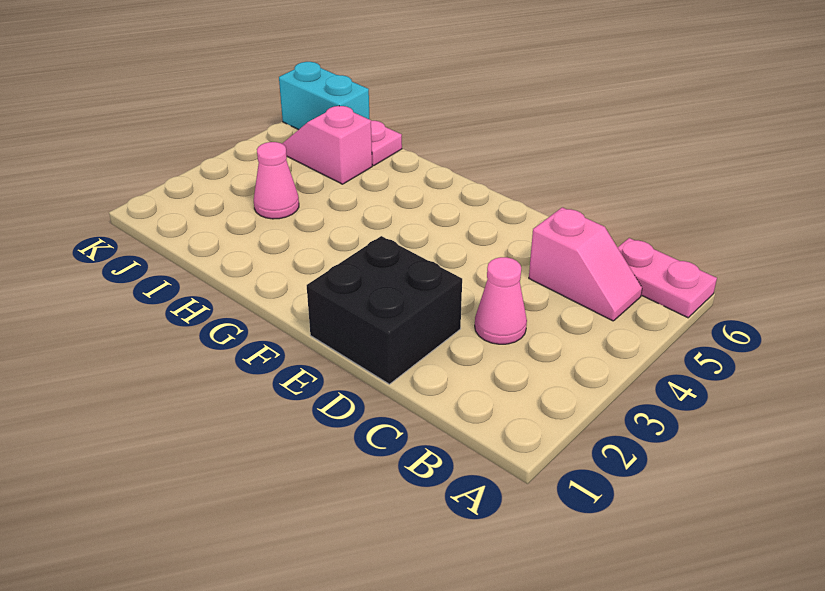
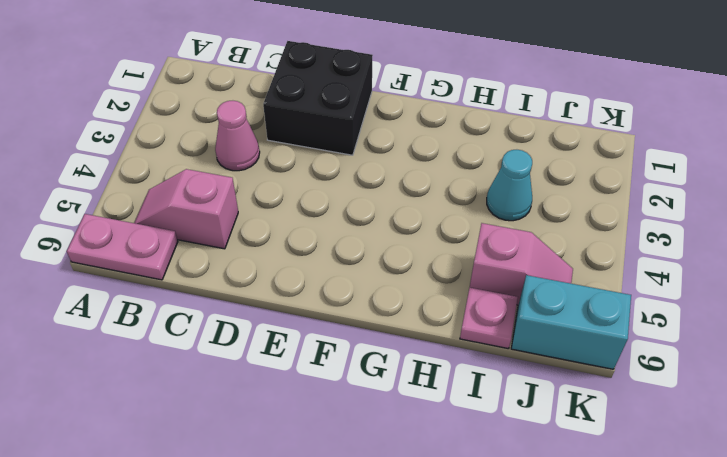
pink 1x1 cone [254,142,299,219] -> cyan 1x1 cone [487,150,532,221]

